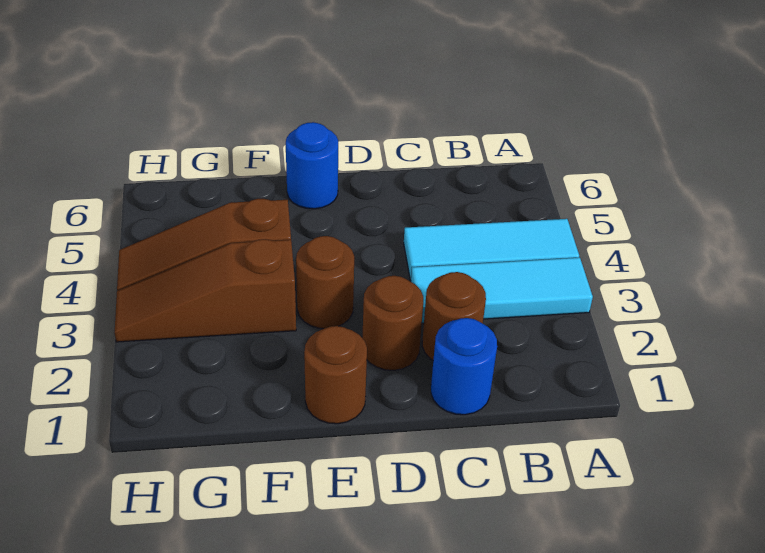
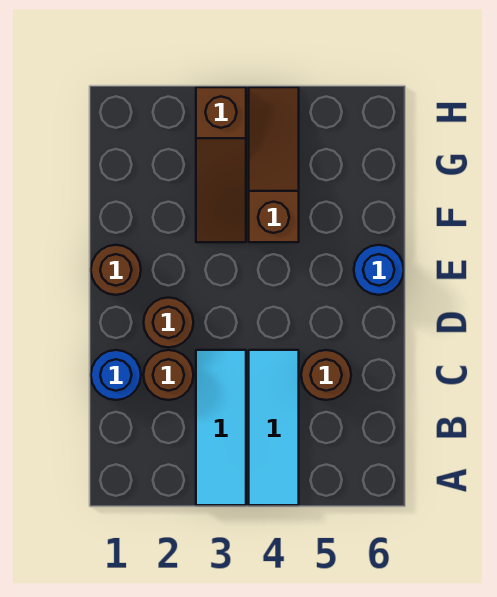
brown 1x1 round brick [296,236,354,329] -> brown 1x1 round brick moved to [301,350,351,400]
brown 1x3 slope [115,239,296,342] -> brown 1x3 slope turned to [196,87,246,242]

